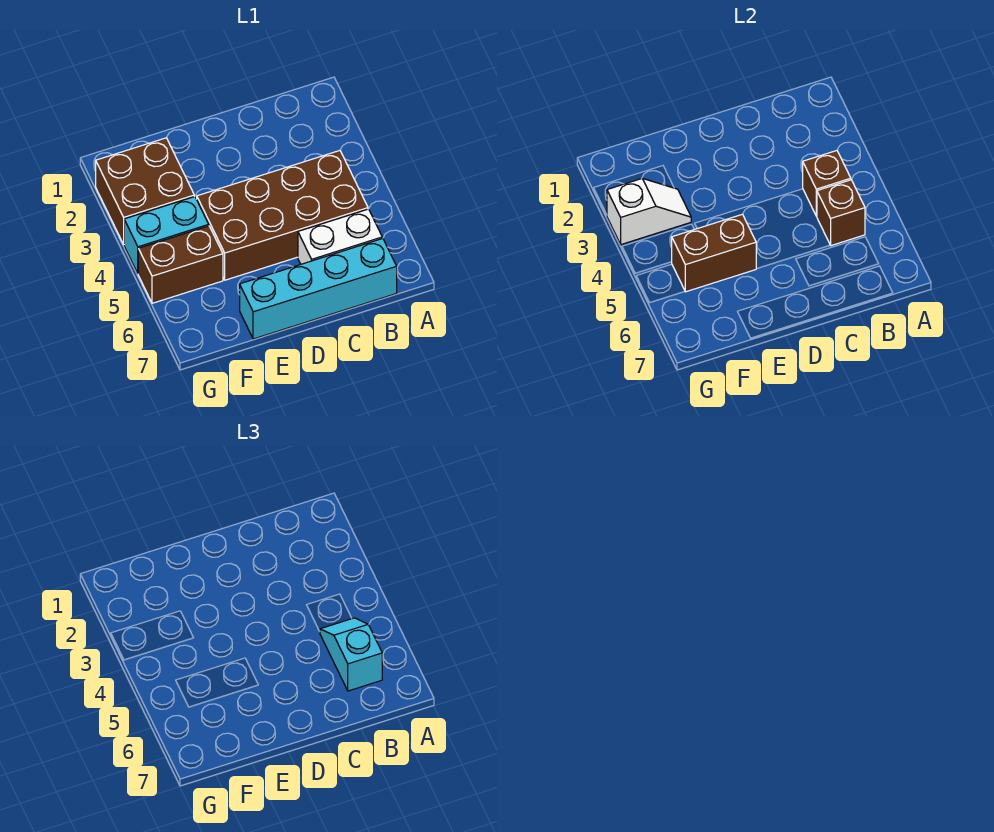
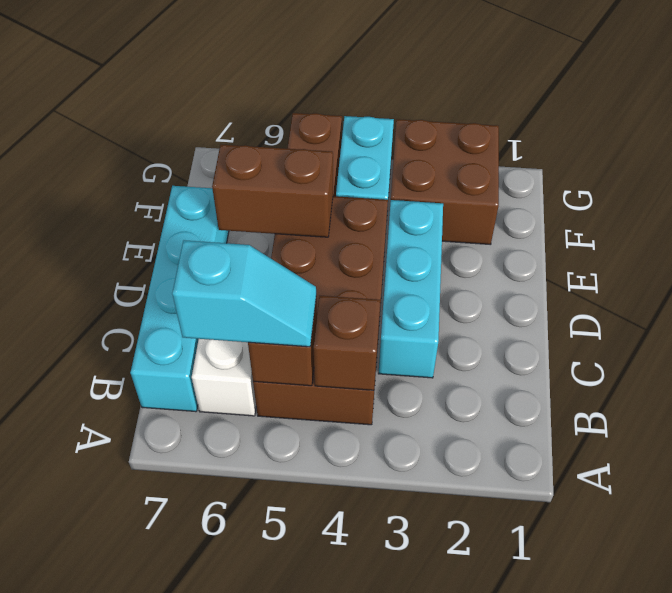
none -> cyan 1x3 brick [378,200,443,378]
brown 1x2 brick [672,214,756,292] -> brown 1x2 brick turned to [212,145,333,237]
white 1x2 slope [607,178,691,244] -> none

